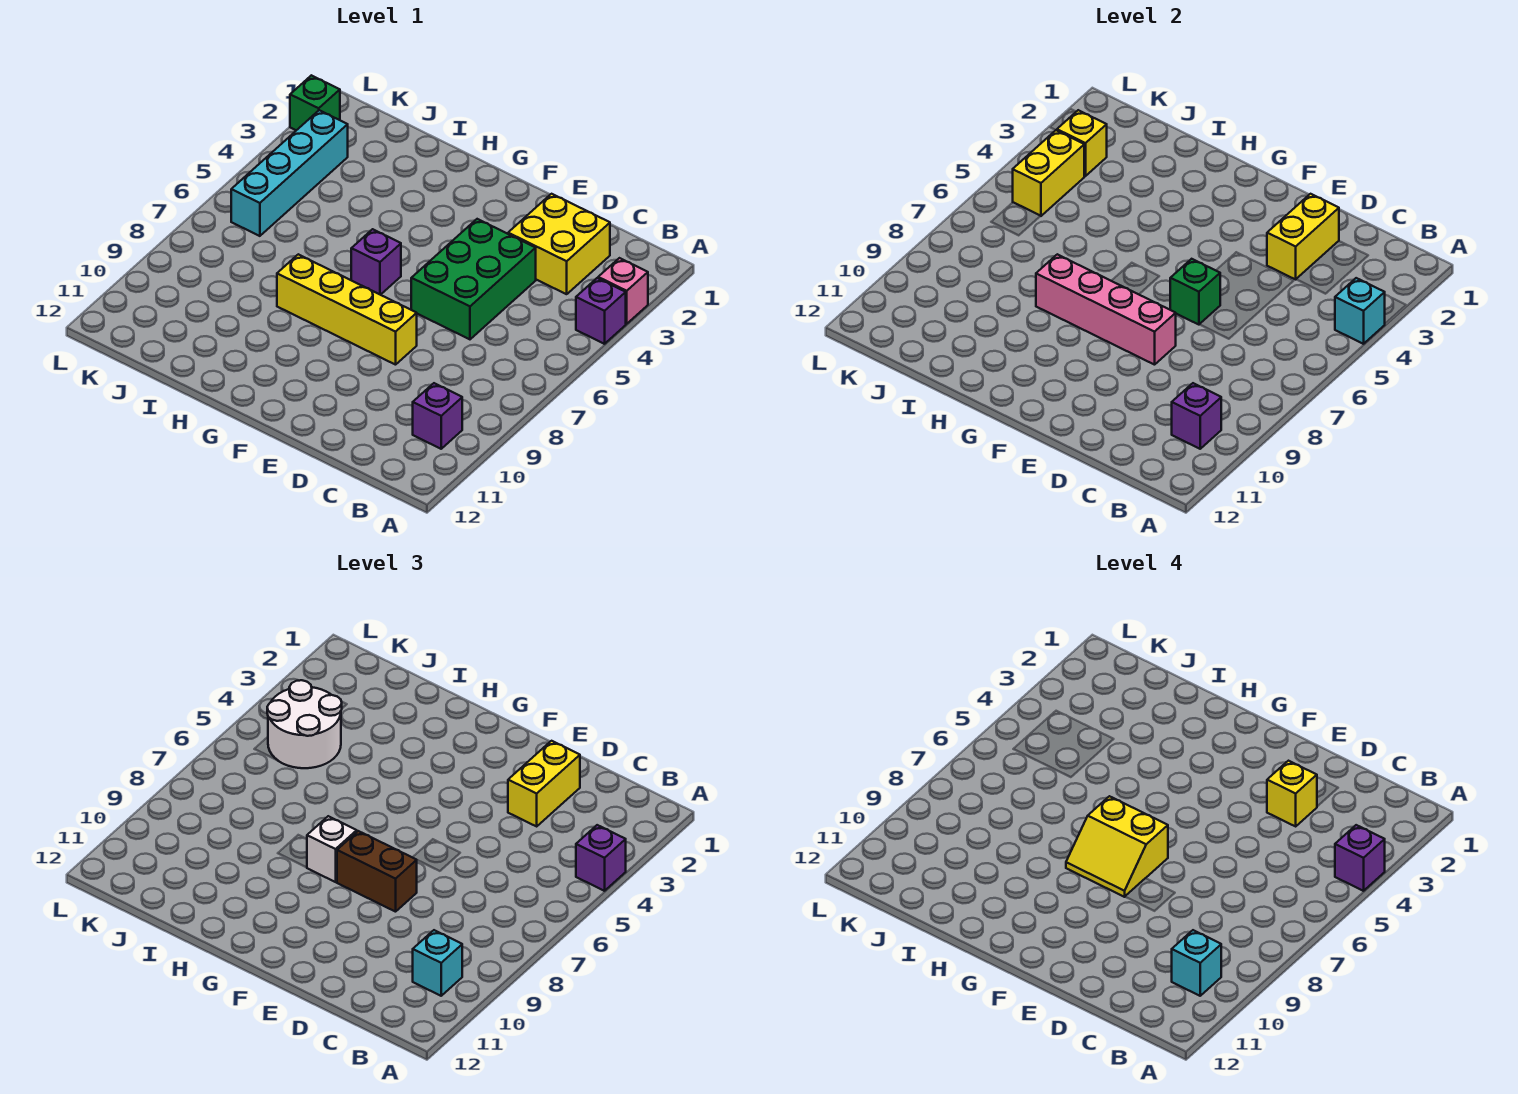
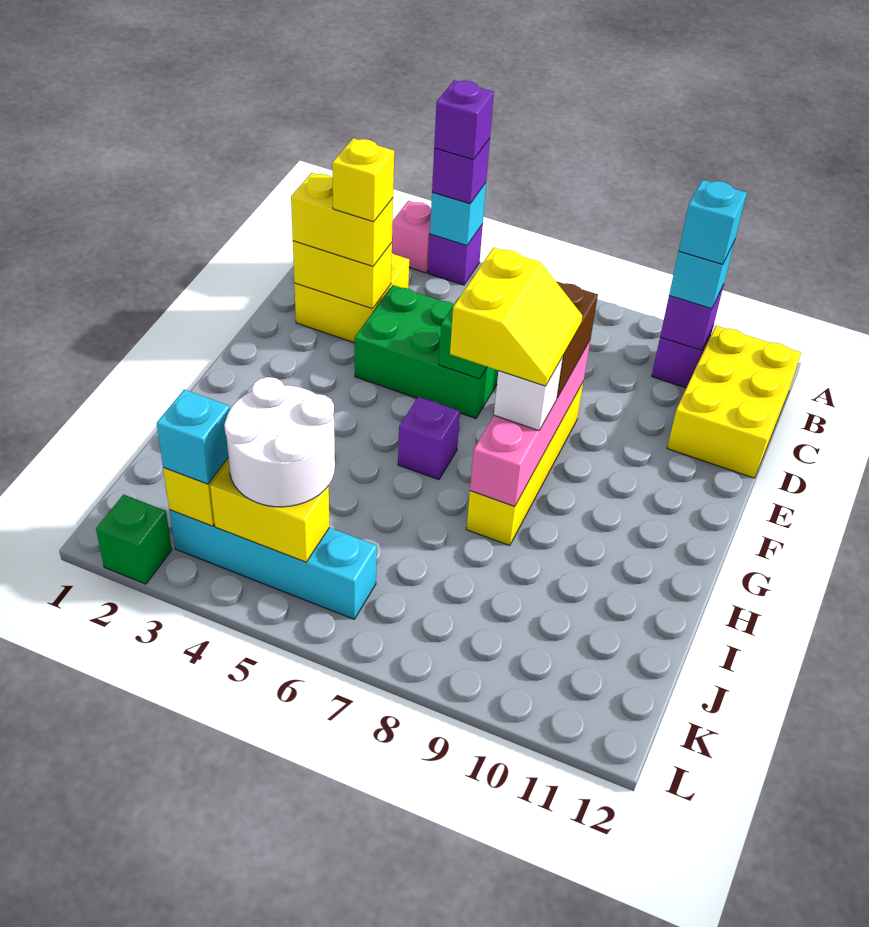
none -> yellow 2x3 brick [667,326,801,478]
none -> cyan 1x1 brick [157,390,230,484]

